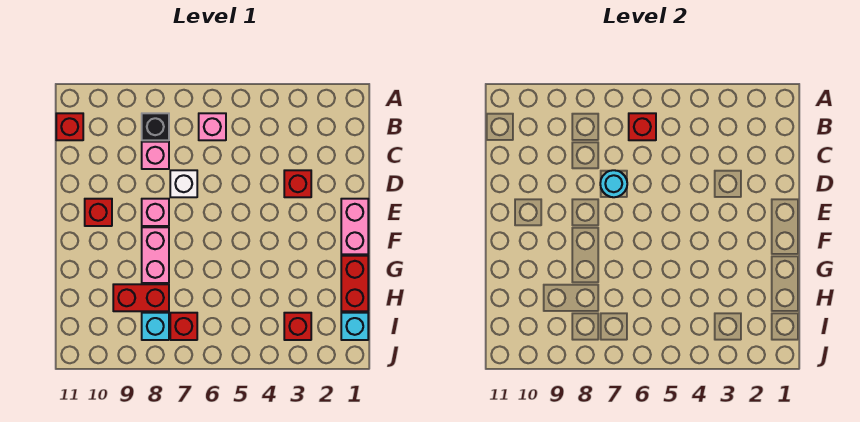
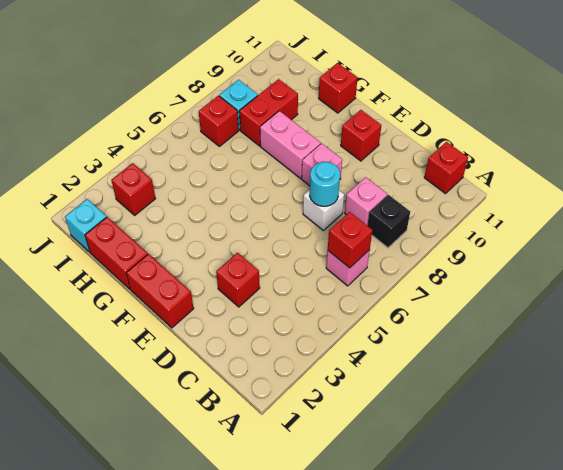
pink 1x2 brick [341,199,368,254] -> red 1x2 brick [126,254,194,328]
none -> red 1x1 brick [319,63,358,113]

